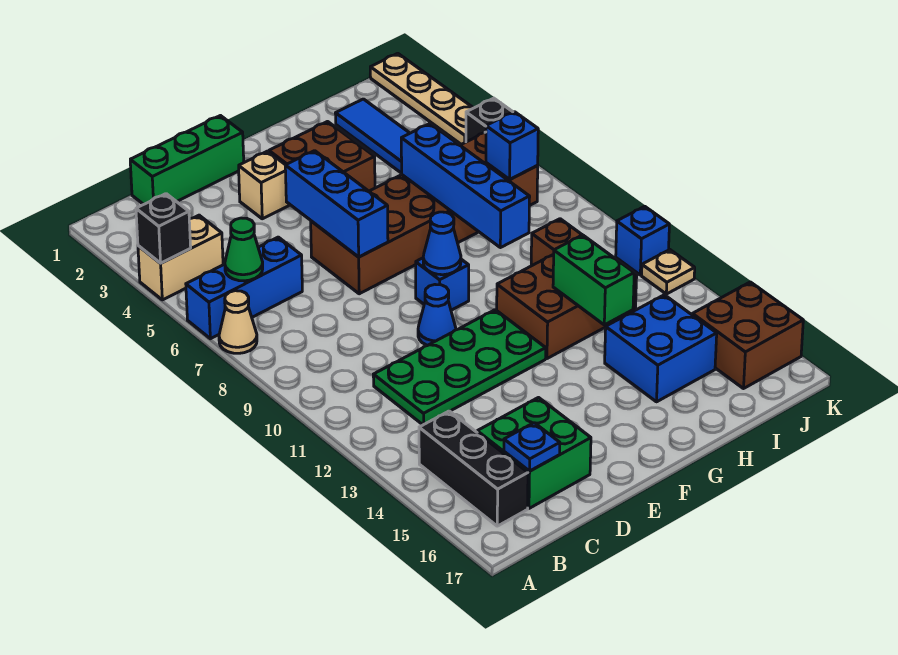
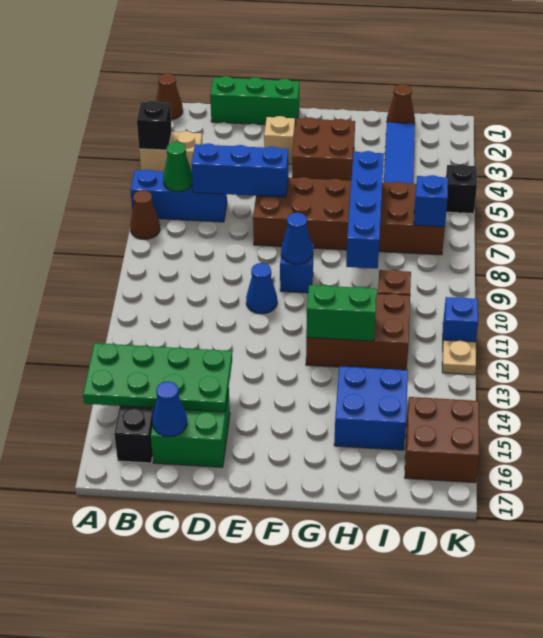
none -> brown 1x1 cone [156,74,183,120]
tan 1x1 cone [219,291,257,353] -> brown 1x1 cone [130,190,160,239]
green 2x4 plate [373,310,546,425] -> green 2x4 plate moved to [83,343,232,412]
blue 1x1 plate [504,423,560,471] -> blue 1x1 cone [152,381,187,437]
blue 1x3 brick [285,151,388,257] -> blue 1x3 brick turned to [191,143,288,197]
green 1x2 brick [553,235,634,325] -> green 1x2 brick turned to [306,285,377,341]
none -> brown 1x1 cone [387,84,415,124]
tan 1x4 plate [370,53,473,144] -> none

